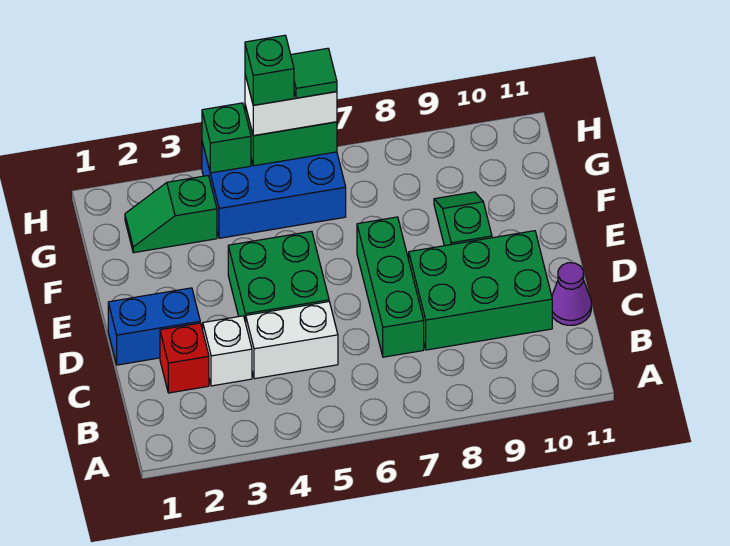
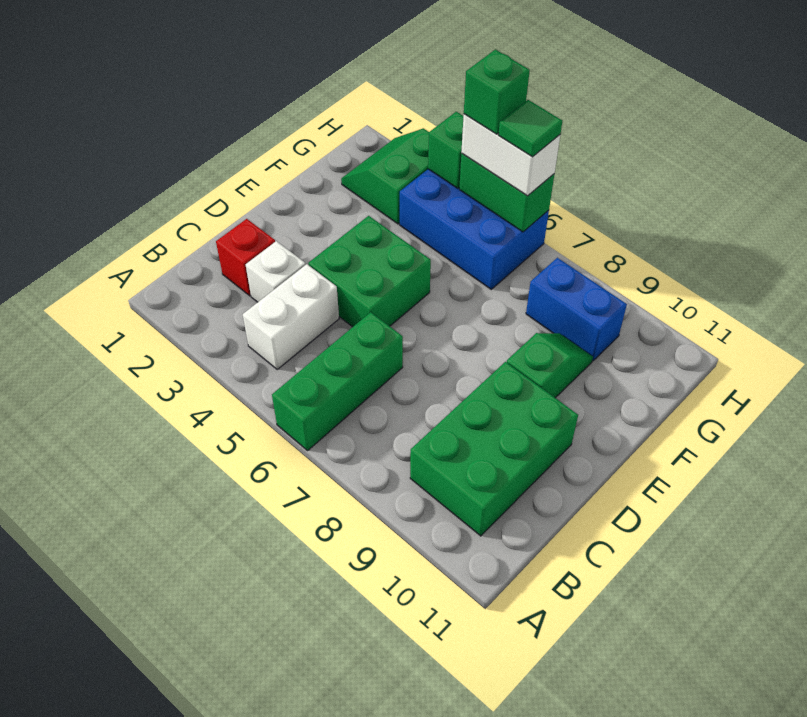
white 1x2 brick [246,302,338,379] -> white 1x2 brick turned to [243,264,339,369]
green 1x3 brick [357,217,424,357] -> green 1x3 brick moved to [272,312,403,450]
green 2x3 brick [409,231,552,350] -> green 2x3 brick turned to [410,362,578,536]
purple 1x1 cone [552,263,591,325] -> none
blue 1x2 brick [108,288,200,365] -> blue 1x2 brick moved to [526,258,627,361]
green 1x2 slope [125,176,217,253] -> green 2x2 slope [341,128,429,224]

